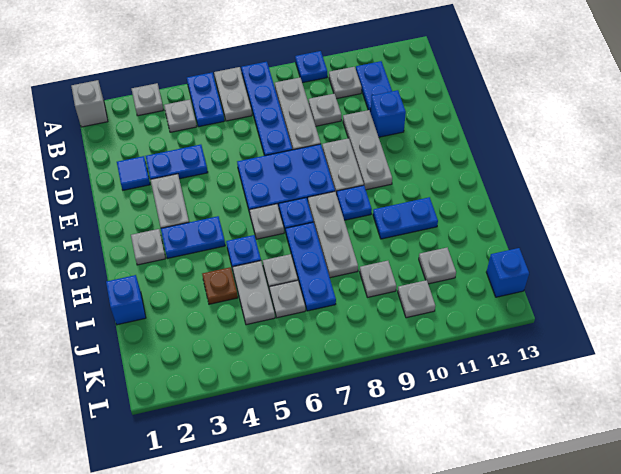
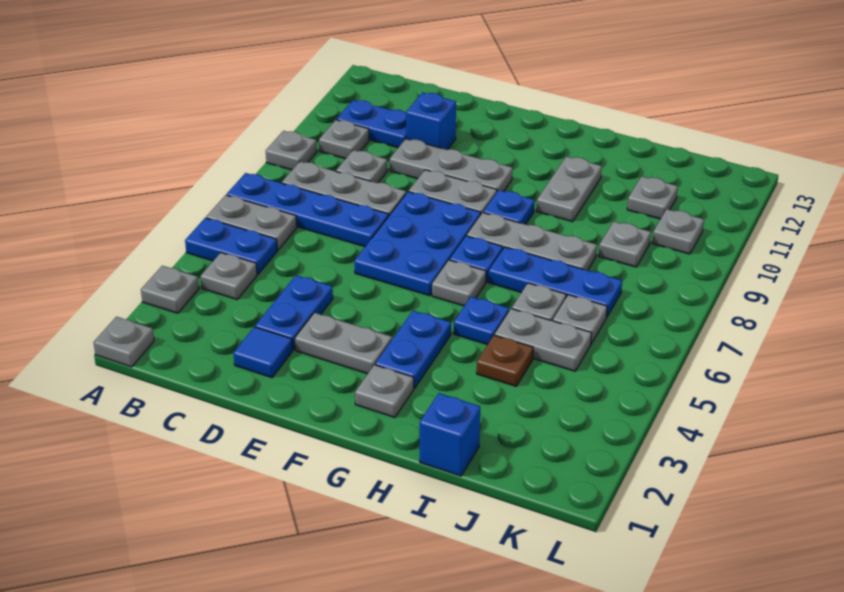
grey 1x1 brick [71,80,108,127] -> grey 1x1 plate [93,317,154,367]
blue 1x1 plate [295,51,327,83] -> grey 1x1 plate [266,131,317,170]
blue 1x2 plate [373,197,438,239] -> grey 1x2 plate [537,157,602,222]
blue 1x1 brick [486,248,529,297] -> none

